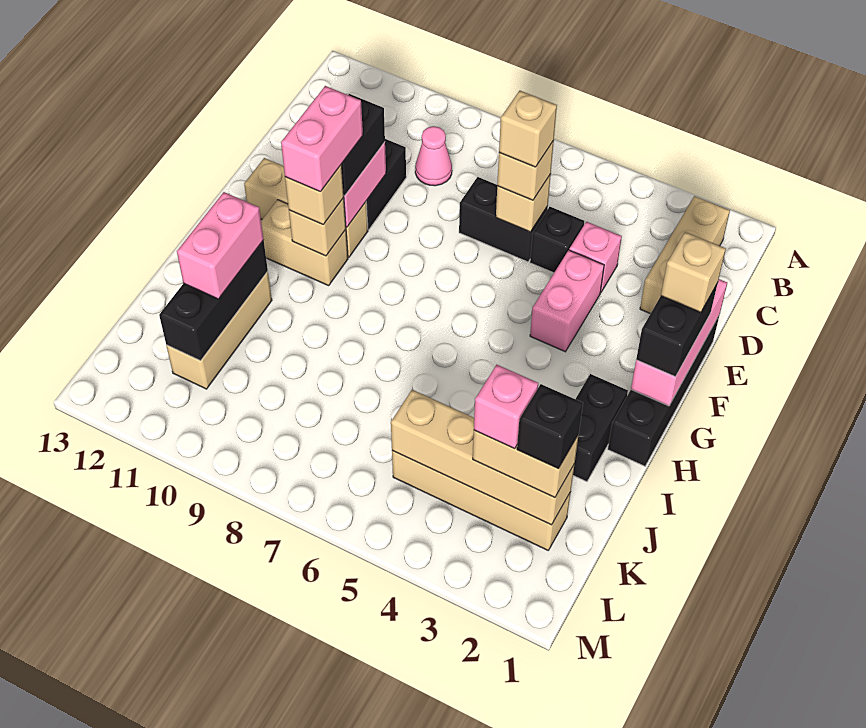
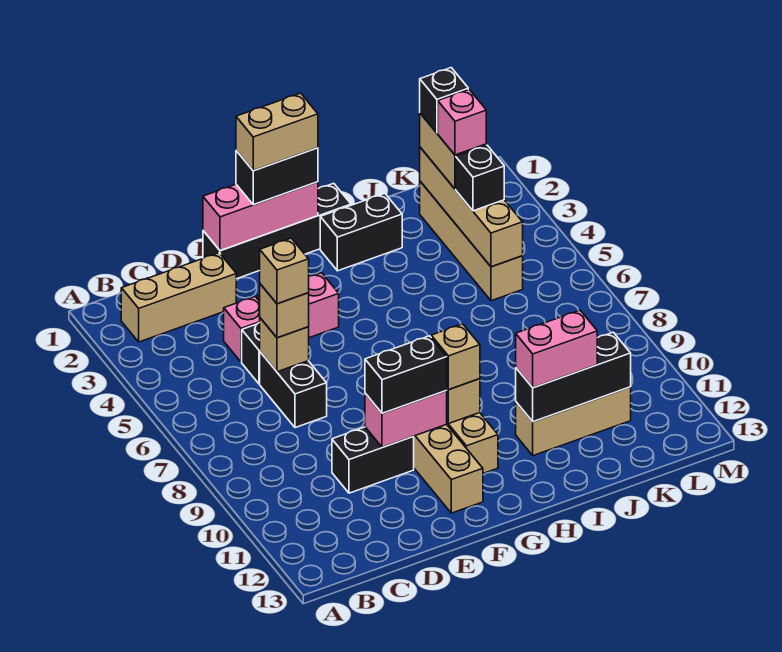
pink 1x1 cone [415,126,452,186] -> none
tan 1x1 brick [661,232,726,312] -> tan 1x2 brick [236,93,318,171]
pink 1x2 brick [281,86,363,192] -> none
none -> black 1x1 brick [456,145,504,211]

